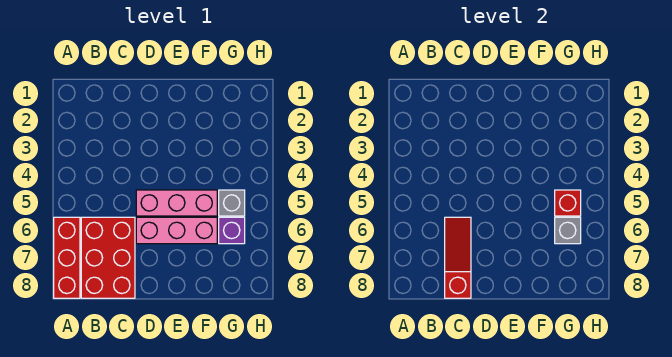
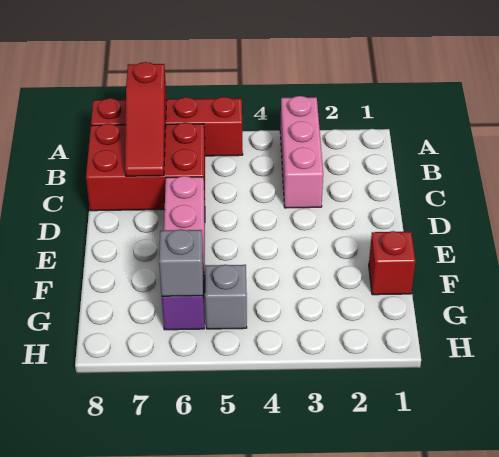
red 1x3 brick [54,217,80,298] -> red 1x4 brick [91,97,243,156]
red 1x3 slope [445,217,471,298] -> red 1x3 slope turned to [125,62,167,176]
pink 1x3 brick [136,190,217,216] -> pink 1x3 brick moved to [280,96,323,208]
red 1x1 brick [555,190,581,216] -> red 1x1 brick moved to [369,231,415,295]

